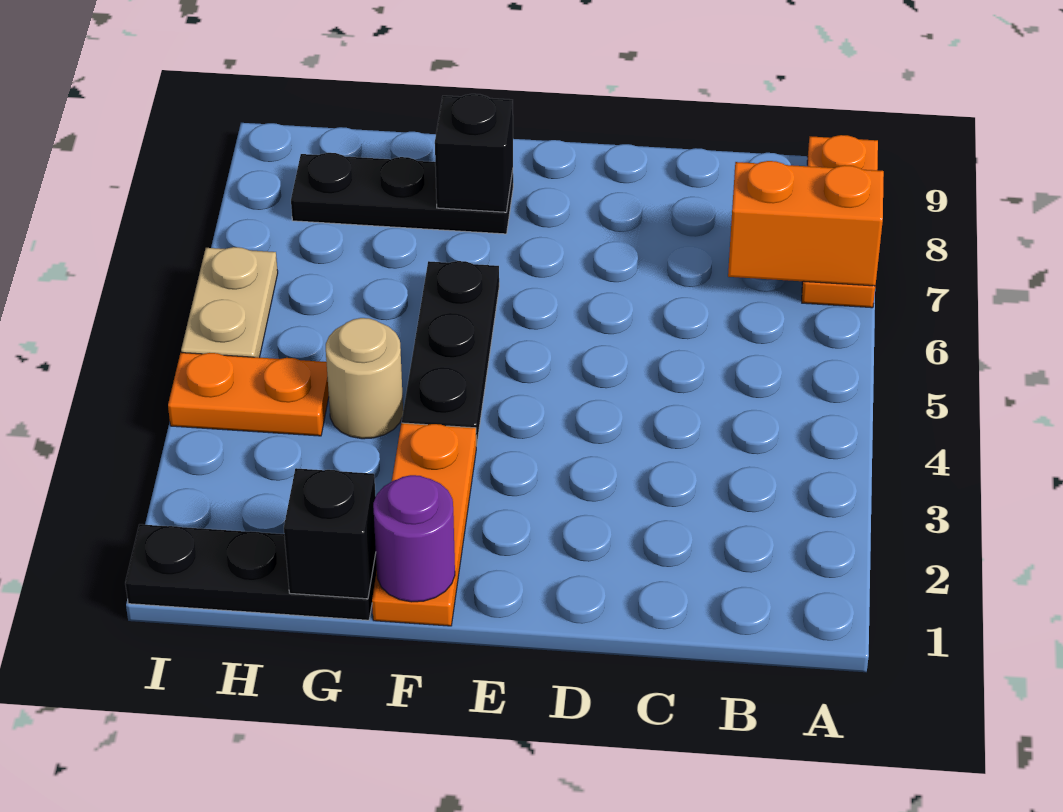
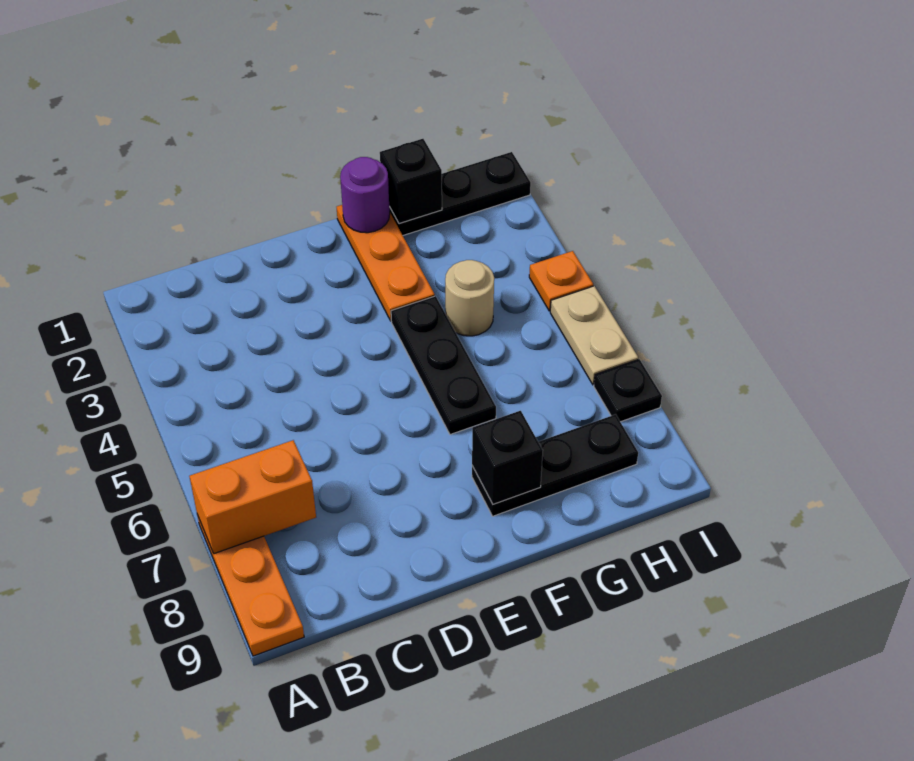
orange 1x2 plate [168,353,329,436] -> orange 1x1 plate [529,251,593,311]
none -> black 1x1 plate [594,359,662,422]

